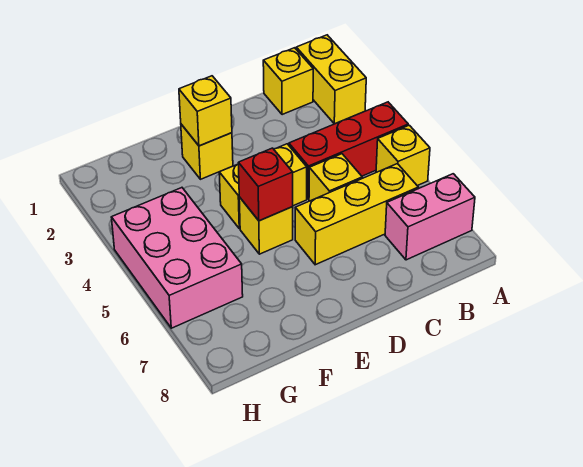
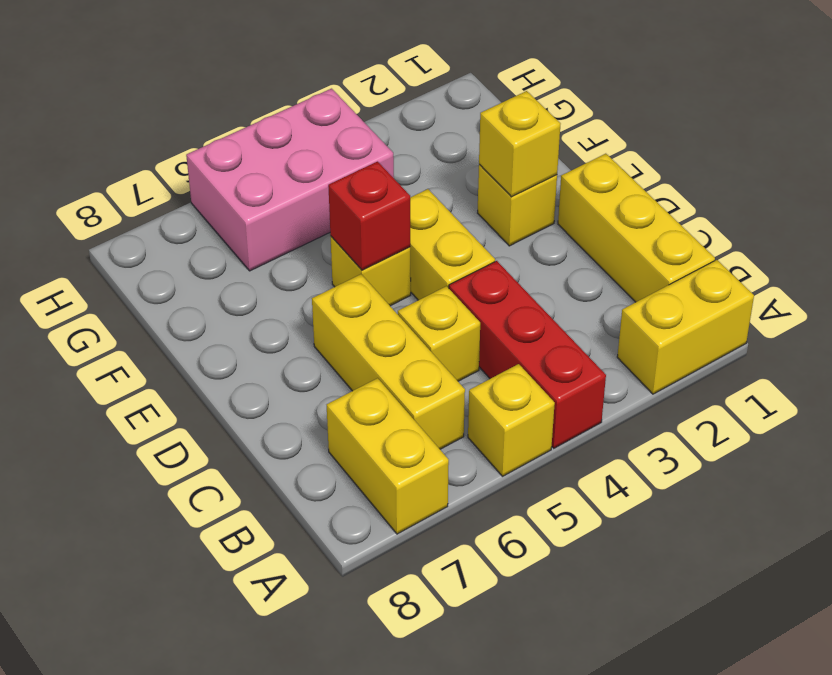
pink 1x2 brick [385,174,475,260] -> yellow 1x2 brick [327,378,449,534]
yellow 1x1 brick [263,48,313,115] -> yellow 1x3 brick [558,154,715,302]

